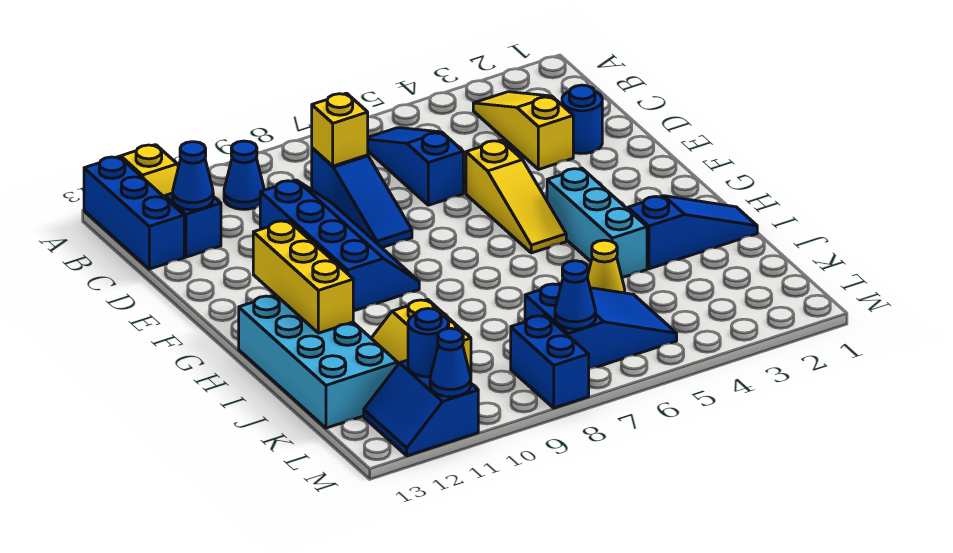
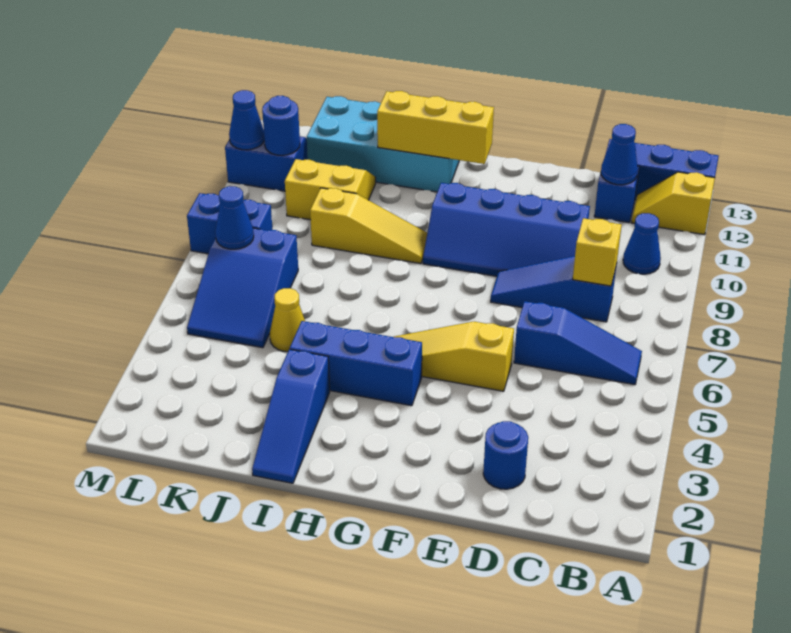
yellow 1x3 slope [473,92,573,170] -> yellow 1x3 slope moved to [310,188,427,264]
cyan 1x3 brick [547,168,647,278] -> blue 1x3 brick [290,321,422,406]

